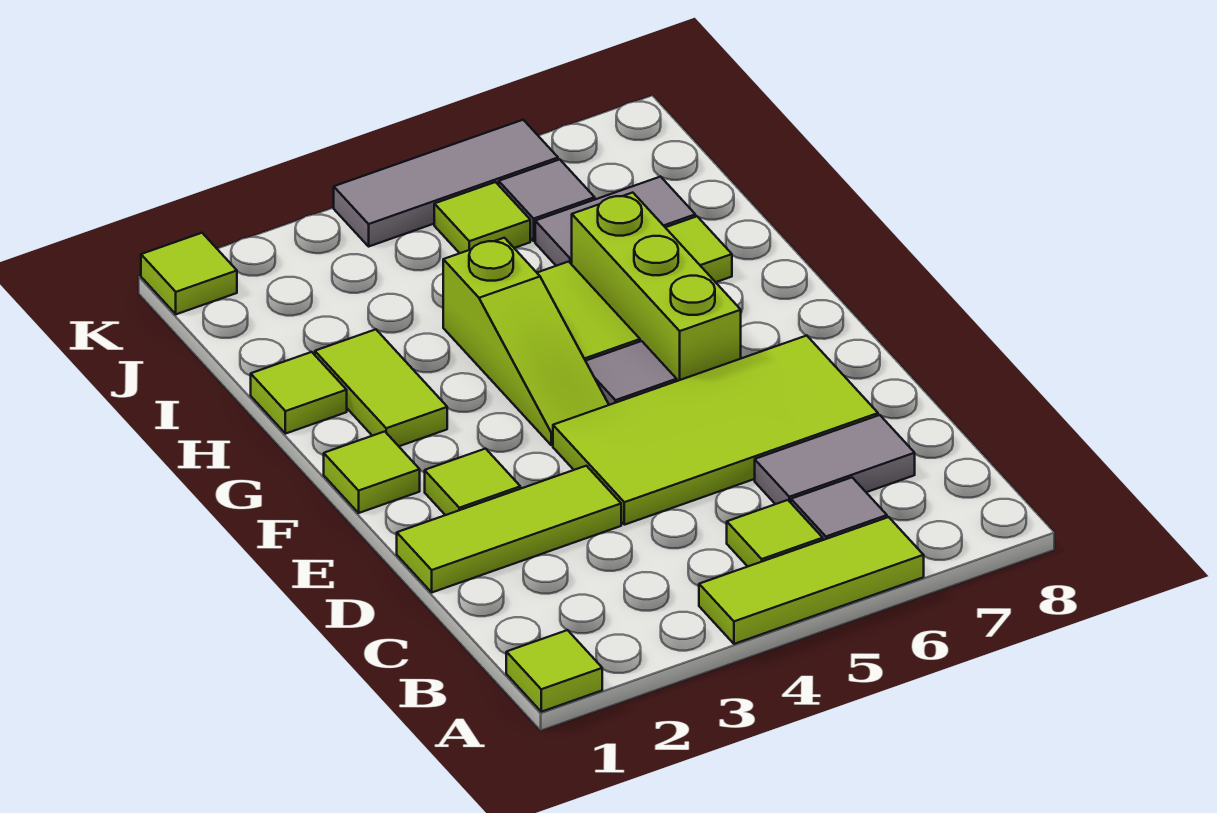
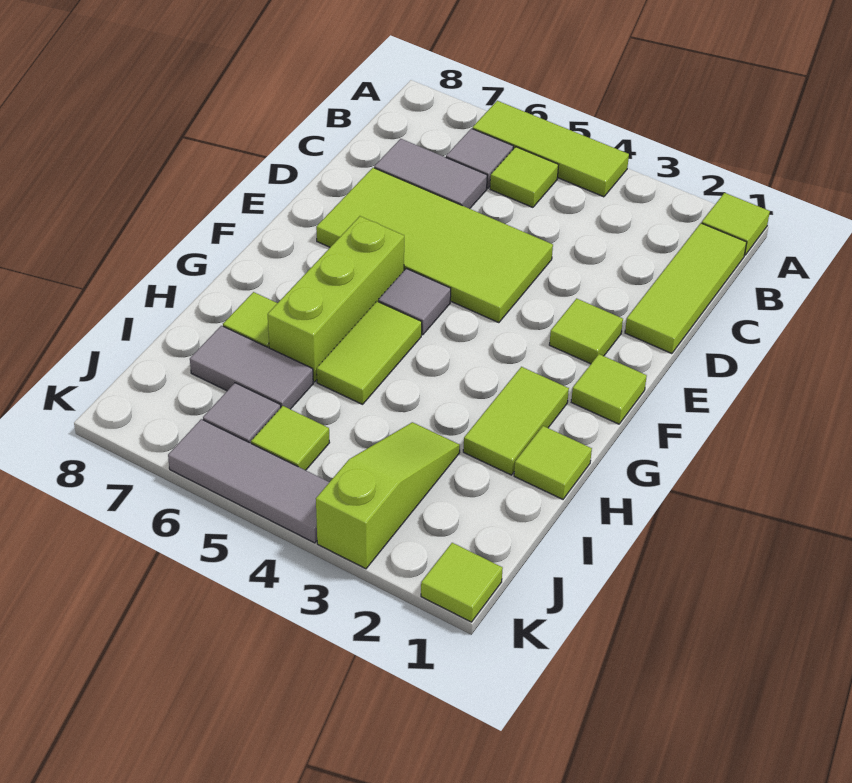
lime 1x3 tile [397,466,621,592] -> lime 1x3 tile turned to [625,223,747,354]
lime 1x3 slope [443,238,609,445] -> lime 1x3 slope moved to [316,422,460,569]

